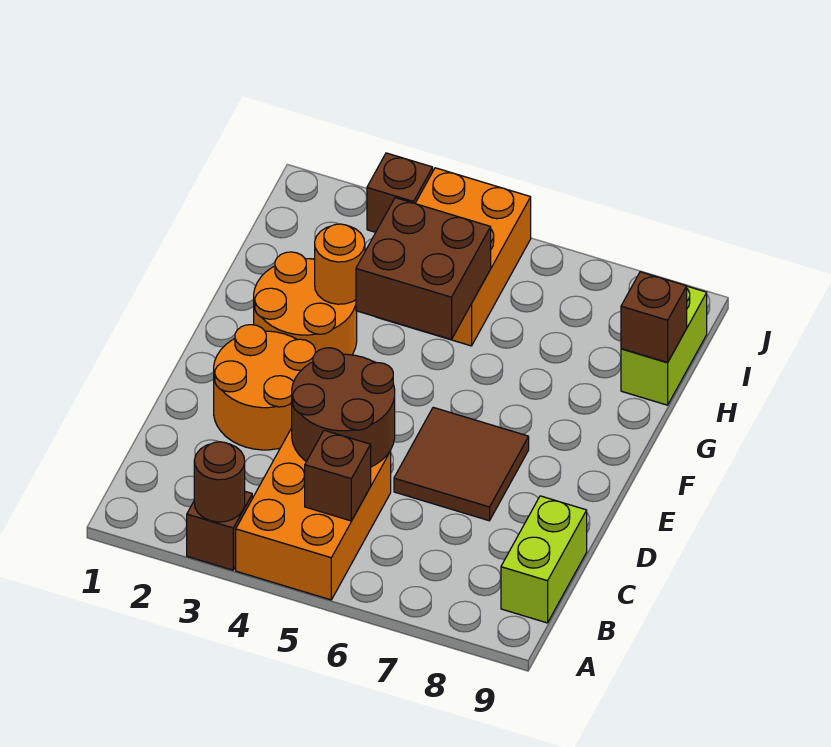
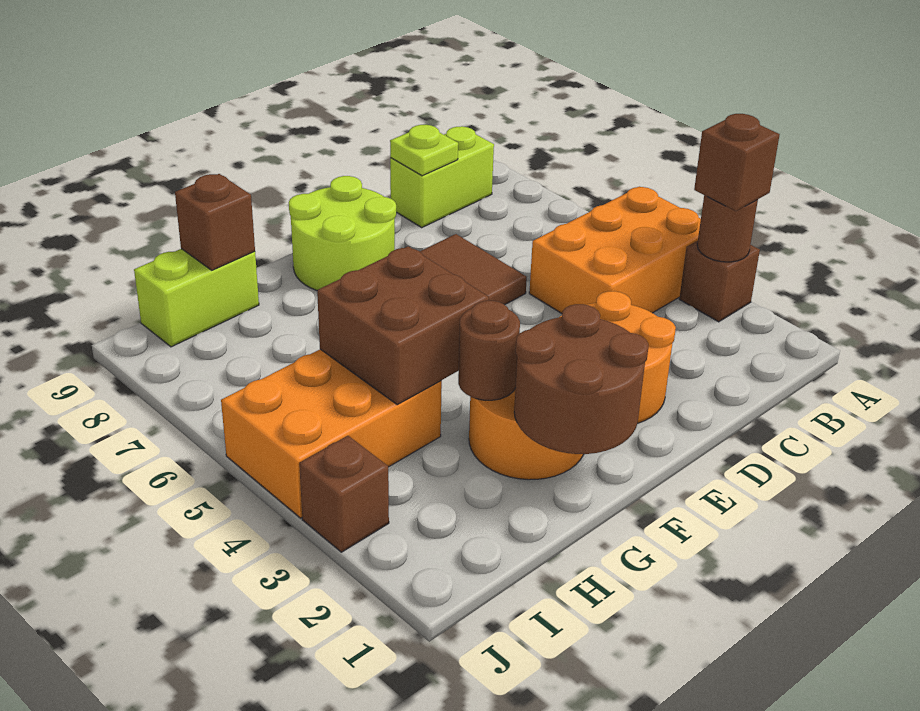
brown 1x1 brick [305,430,371,521] -> brown 1x1 brick moved to [694,114,780,211]
brown 2x2 round brick [292,348,395,467] -> brown 2x2 round brick moved to [514,304,648,454]
none -> lime 1x1 plate [390,125,458,176]
none -> lime 2x2 round brick [289,176,396,290]
orange 1x1 round brick [315,224,365,304] -> brown 1x1 round brick [458,301,520,400]

